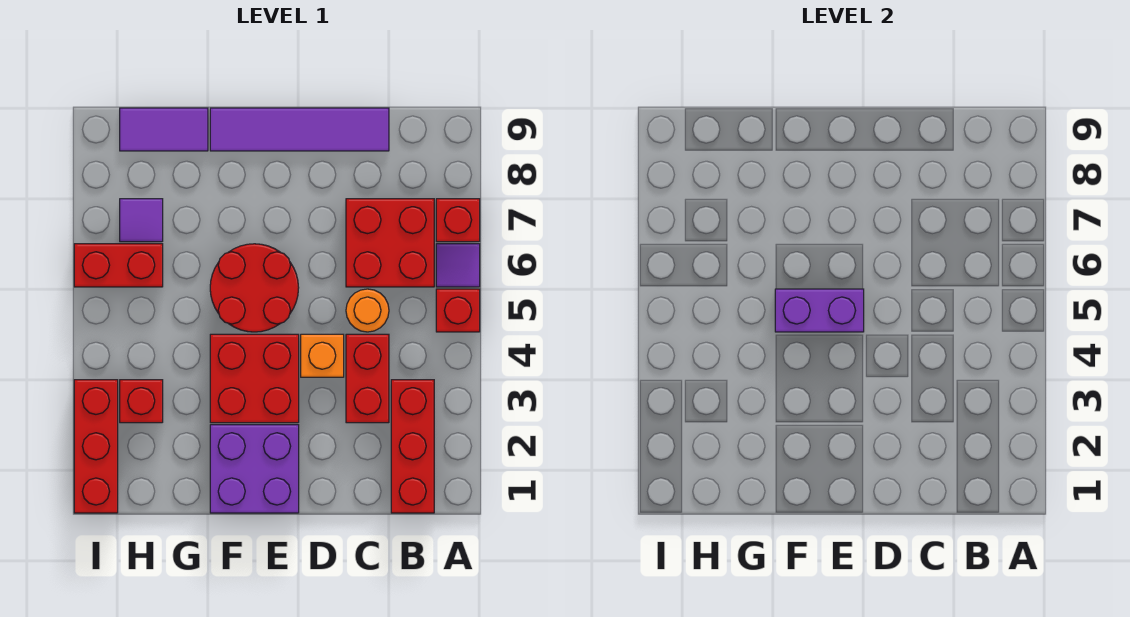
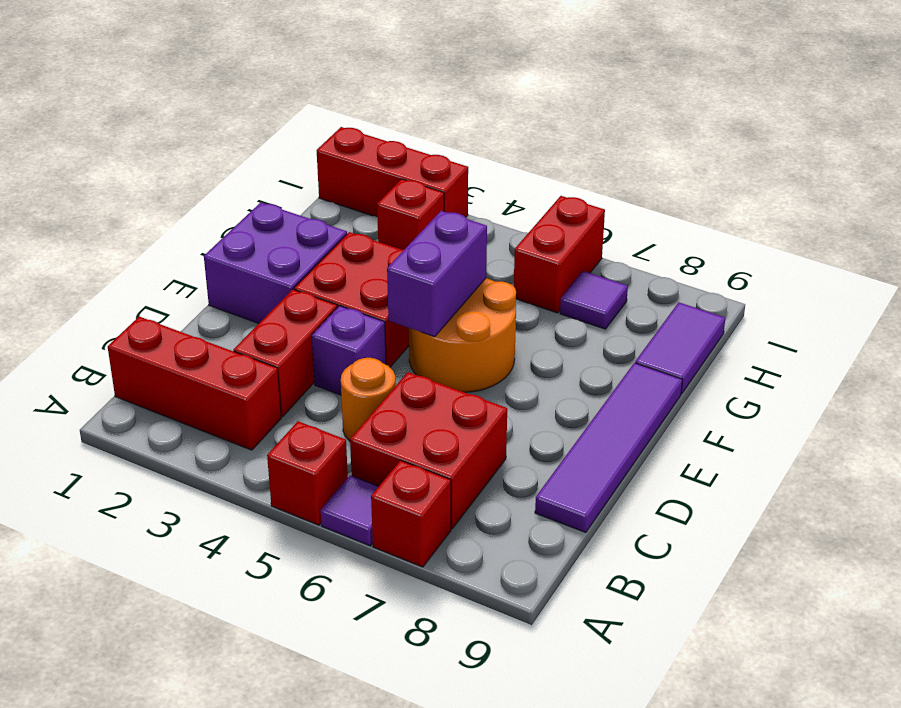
red 1x2 brick [346,334,389,423] -> red 1x2 brick turned to [234,289,337,417]
orange 1x1 brick [301,334,344,377] -> purple 1x1 brick [312,306,386,395]
red 2x2 round brick [210,244,299,332] -> orange 2x2 round brick [409,278,516,392]

